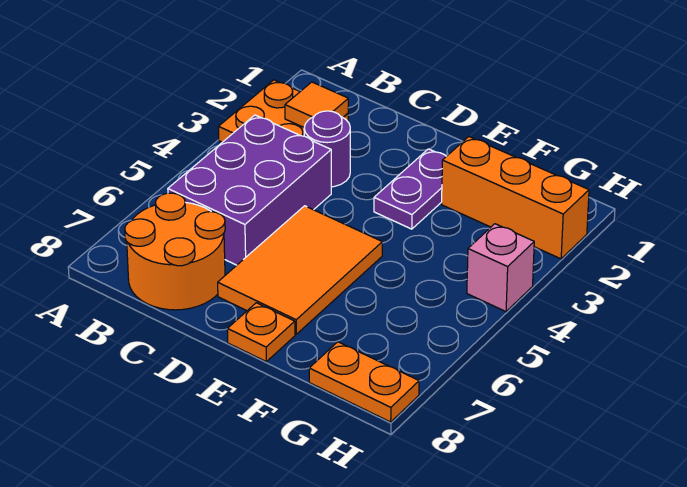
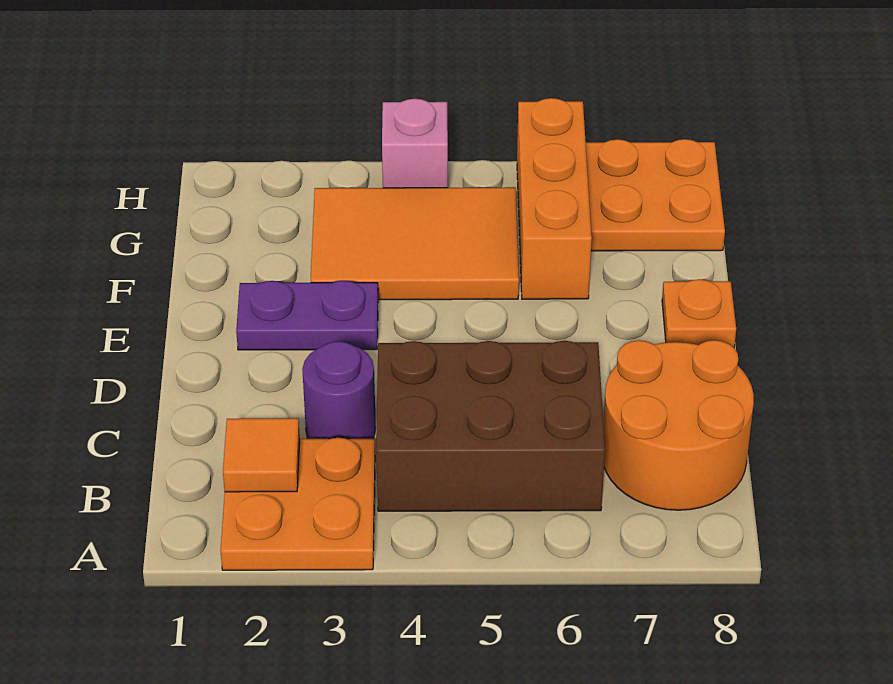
purple 2x3 brick [168,115,331,265] -> brown 2x3 brick [376,341,605,511]
orange 2x3 tile [218,206,382,334] -> orange 2x3 tile moved to [311,187,519,300]
orange 1x3 brick [442,137,589,259] -> orange 1x3 brick moved to [517,98,592,299]
orange 1x2 plate [309,342,419,422] -> orange 2x2 plate [586,139,725,251]

